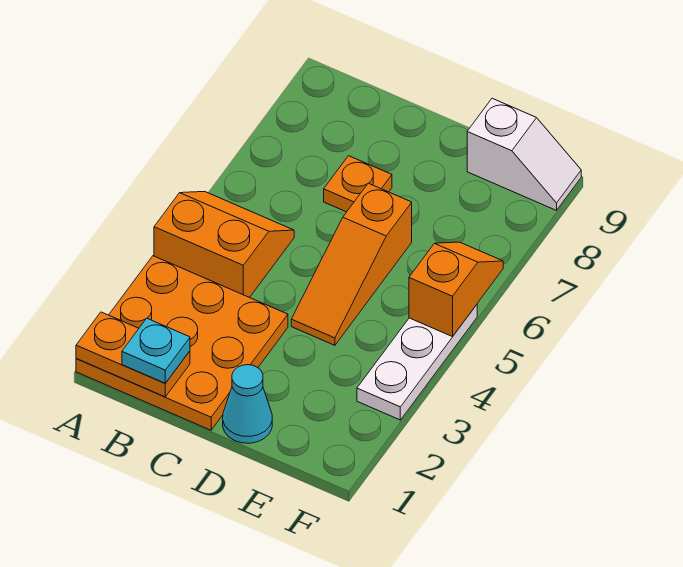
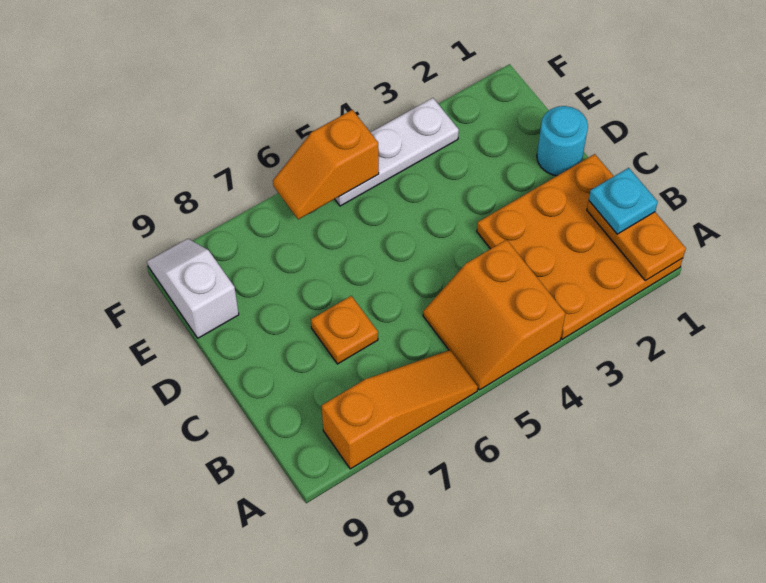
cyan 1x1 cone [223,365,272,443] -> cyan 1x1 round brick [537,106,588,176]
orange 1x3 slope [291,183,412,345] -> orange 1x3 slope moved to [322,350,478,469]

